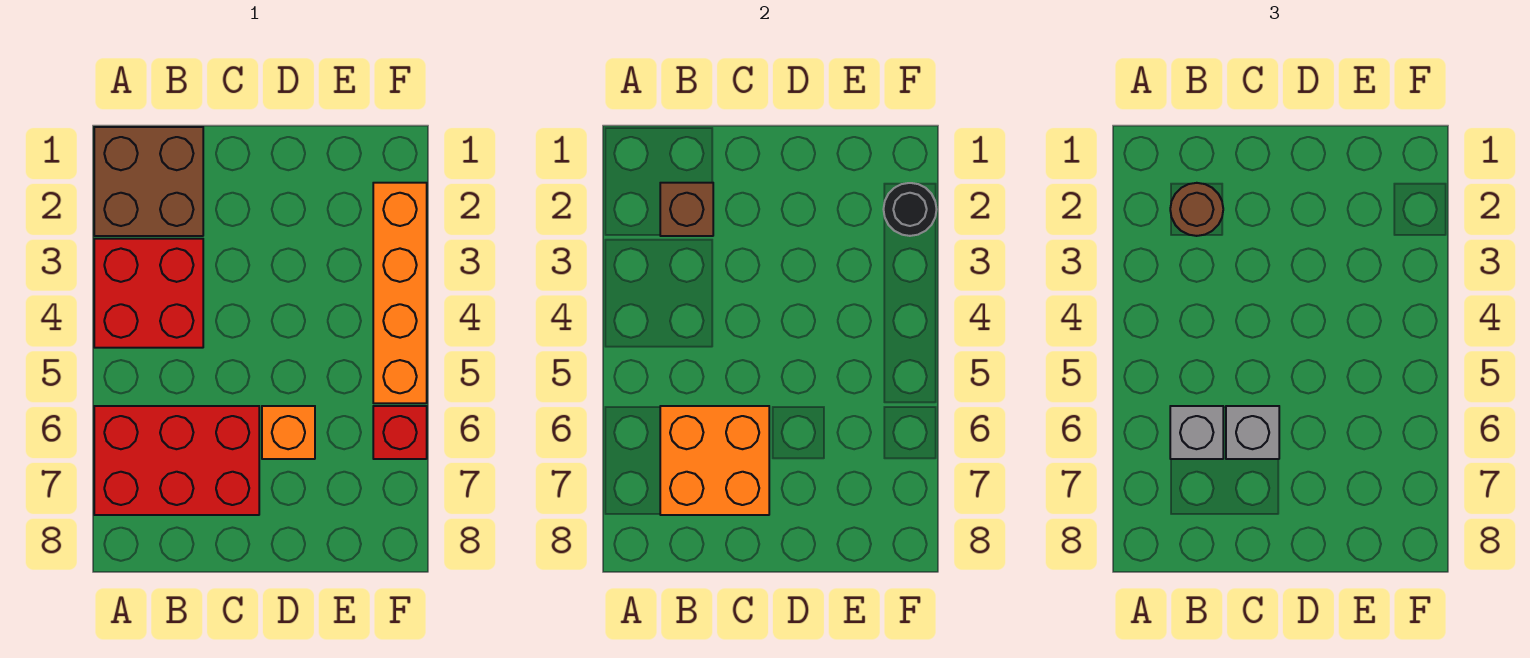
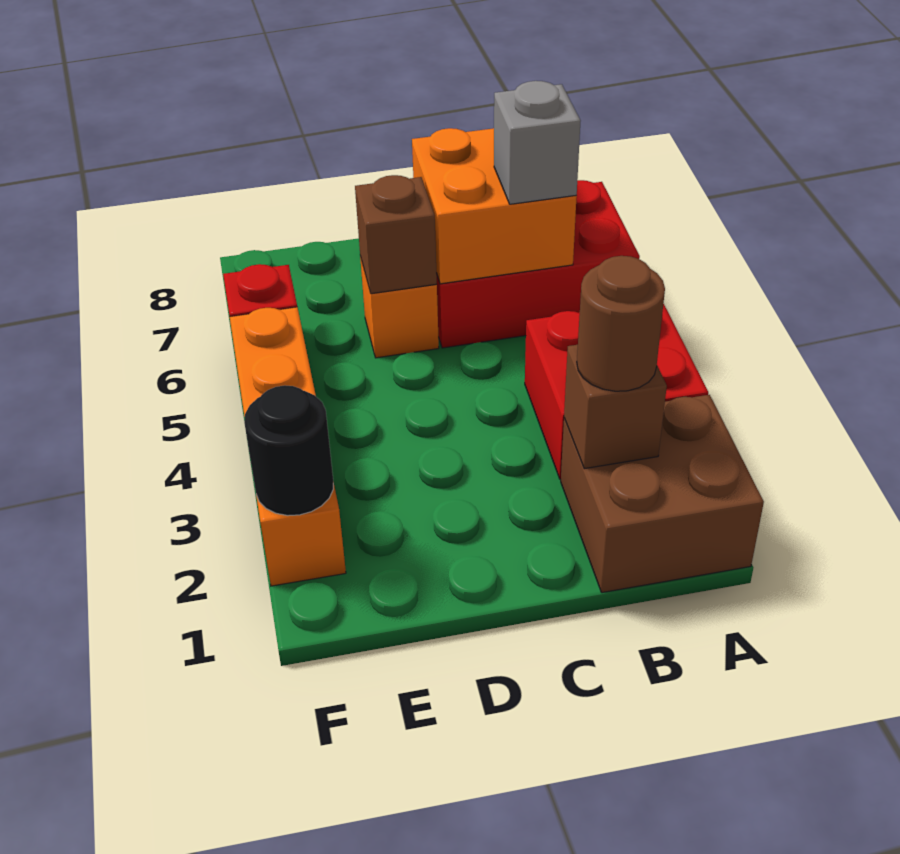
grey 1x1 brick [1226,406,1279,459] -> none
none -> brown 1x1 brick [355,175,437,294]

